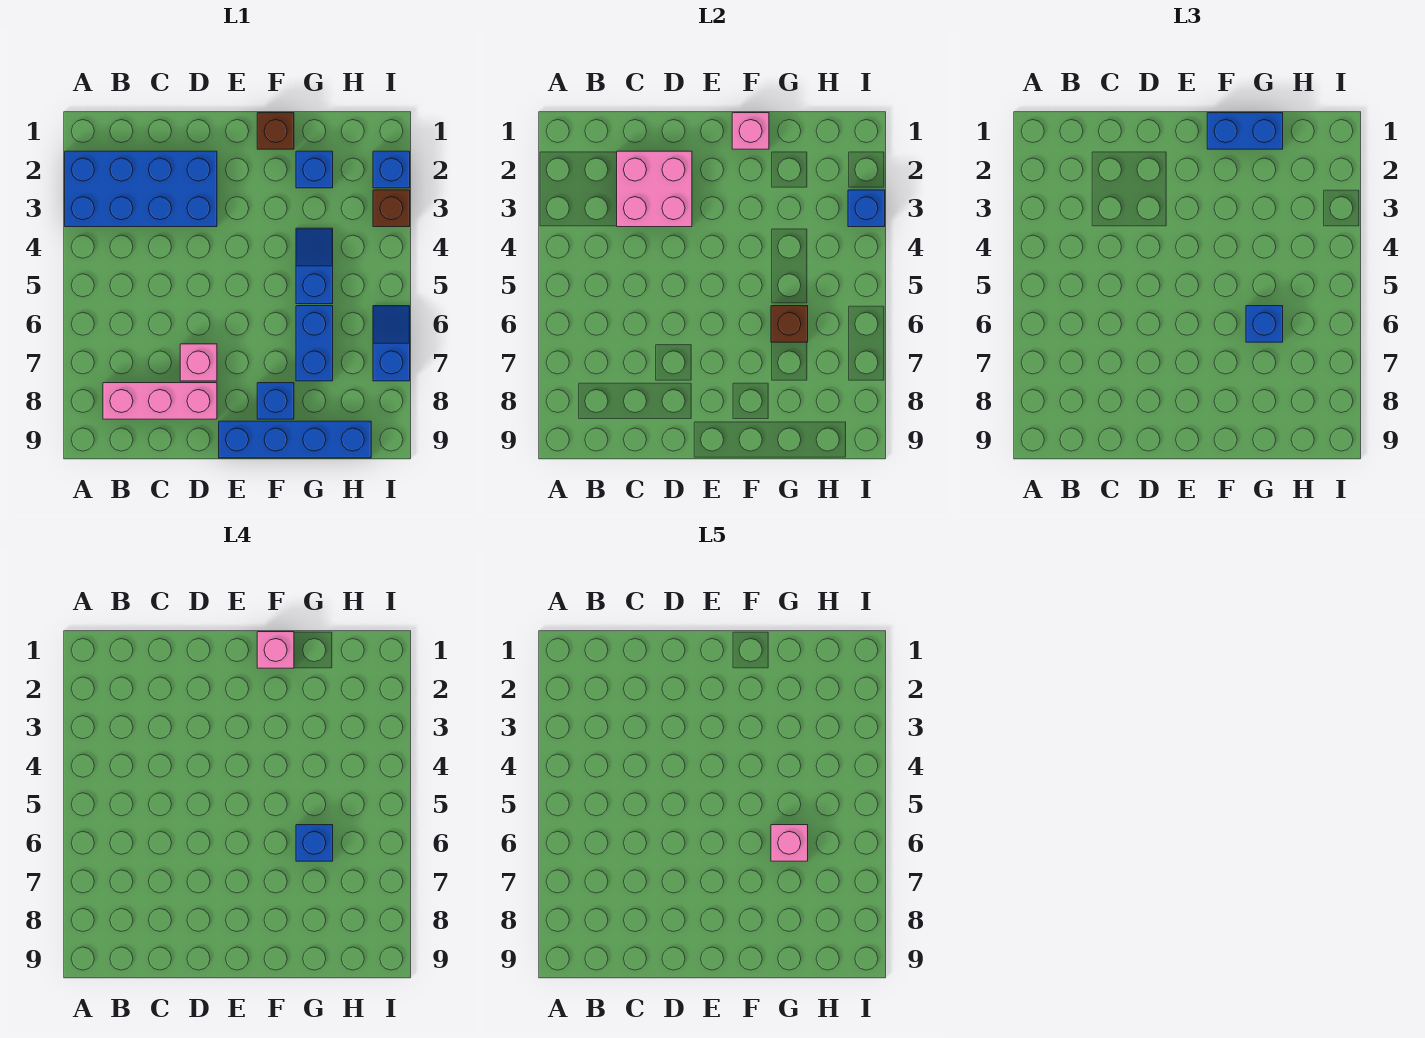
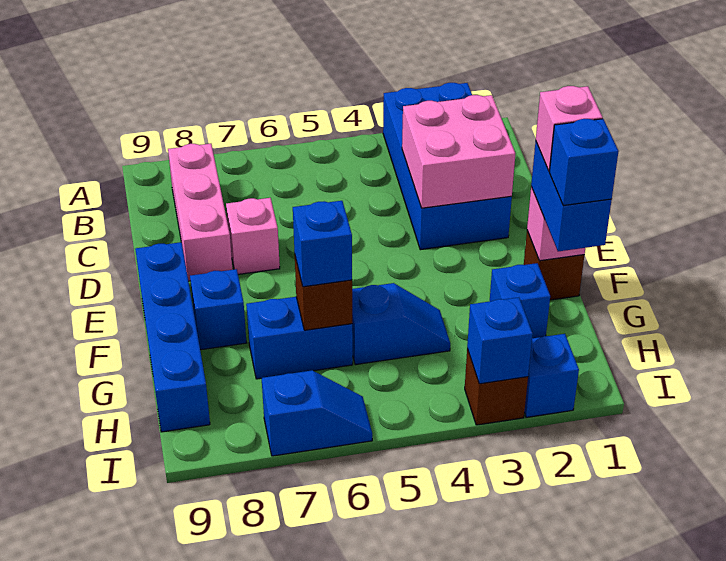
blue 1x1 brick [296,825,333,861] -> blue 1x1 brick moved to [549,119,619,206]
pink 1x1 brick [771,825,808,861] -> none

